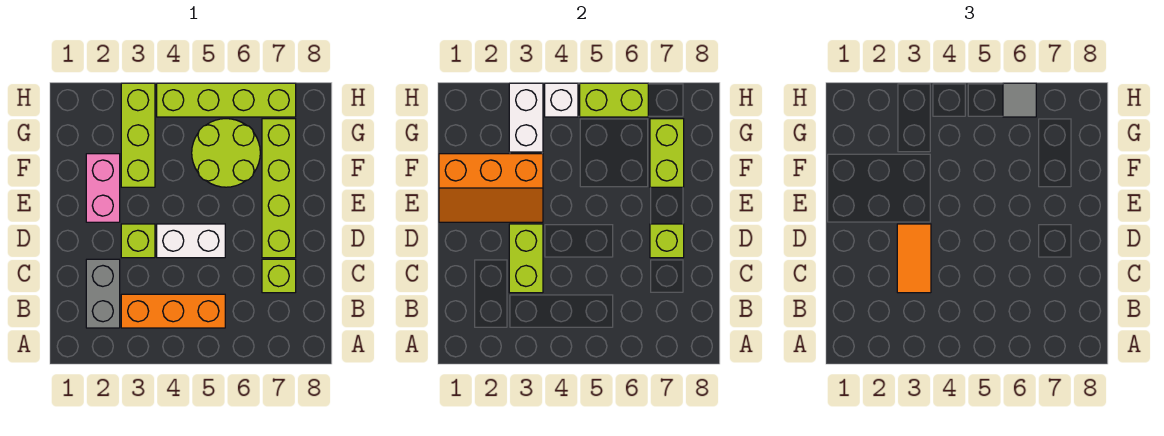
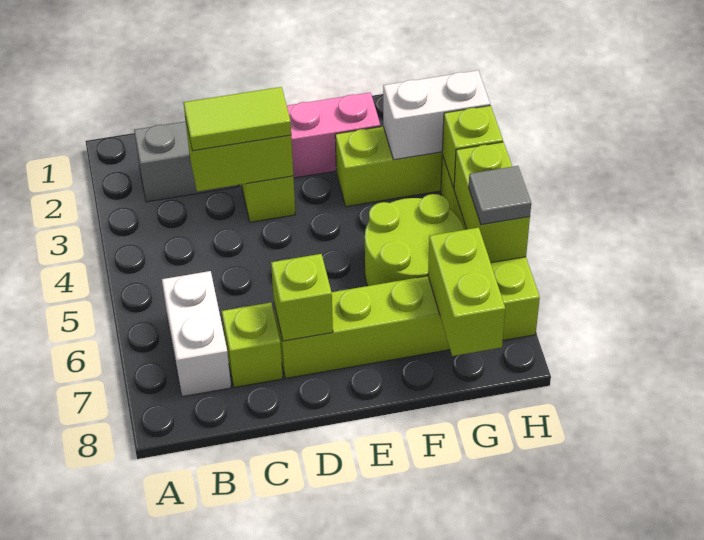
orange 1x3 brick [121,294,225,328] -> none
orange 1x2 tile [897,224,931,293] -> lime 1x2 tile [183,87,291,151]
white 1x2 brick [157,224,225,258] -> white 1x2 brick moved to [162,271,231,397]
orange 2x3 slope [439,154,543,222] -> none
lime 1x2 brick [650,119,684,187] -> lime 1x2 brick turned to [428,227,505,356]
white 1x1 brick [545,83,578,117] -> lime 1x1 brick [442,106,503,188]

